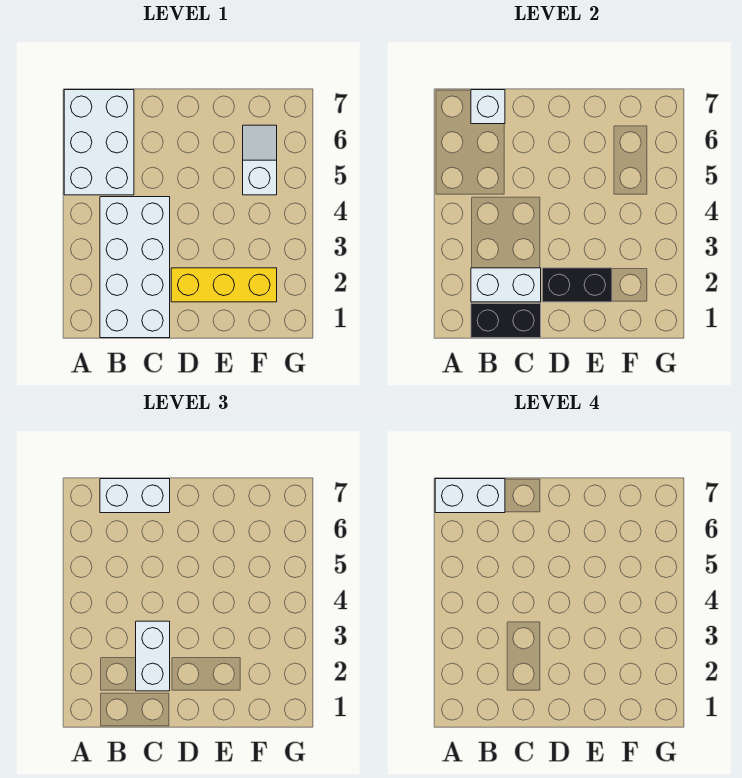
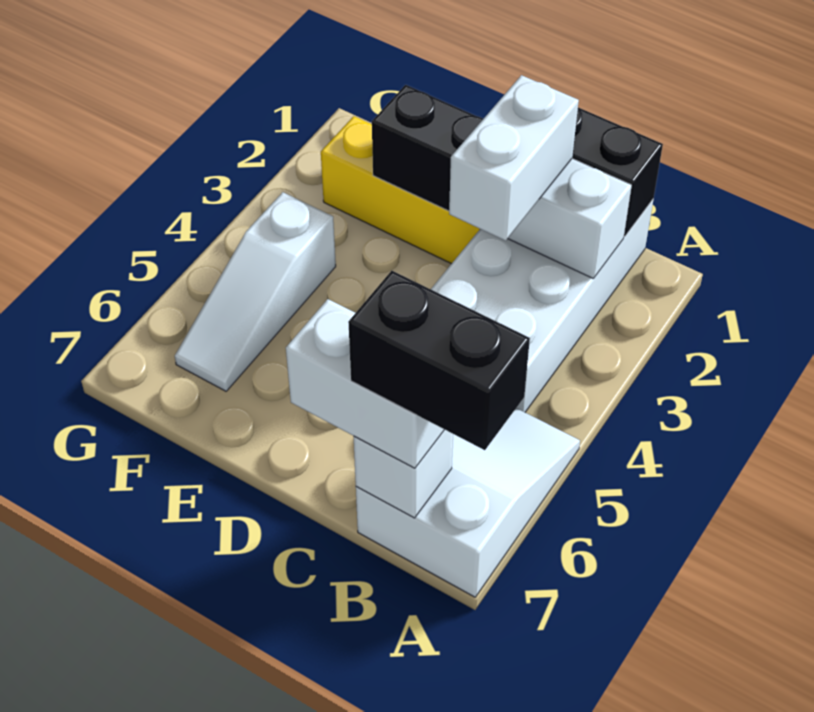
white 2x3 brick [64,90,134,195] -> white 2x3 slope [356,408,580,597]
white 1x2 brick [435,479,505,513] -> black 1x2 brick [348,271,530,450]
white 1x2 slope [243,125,277,195] -> white 1x3 slope [175,192,336,391]

